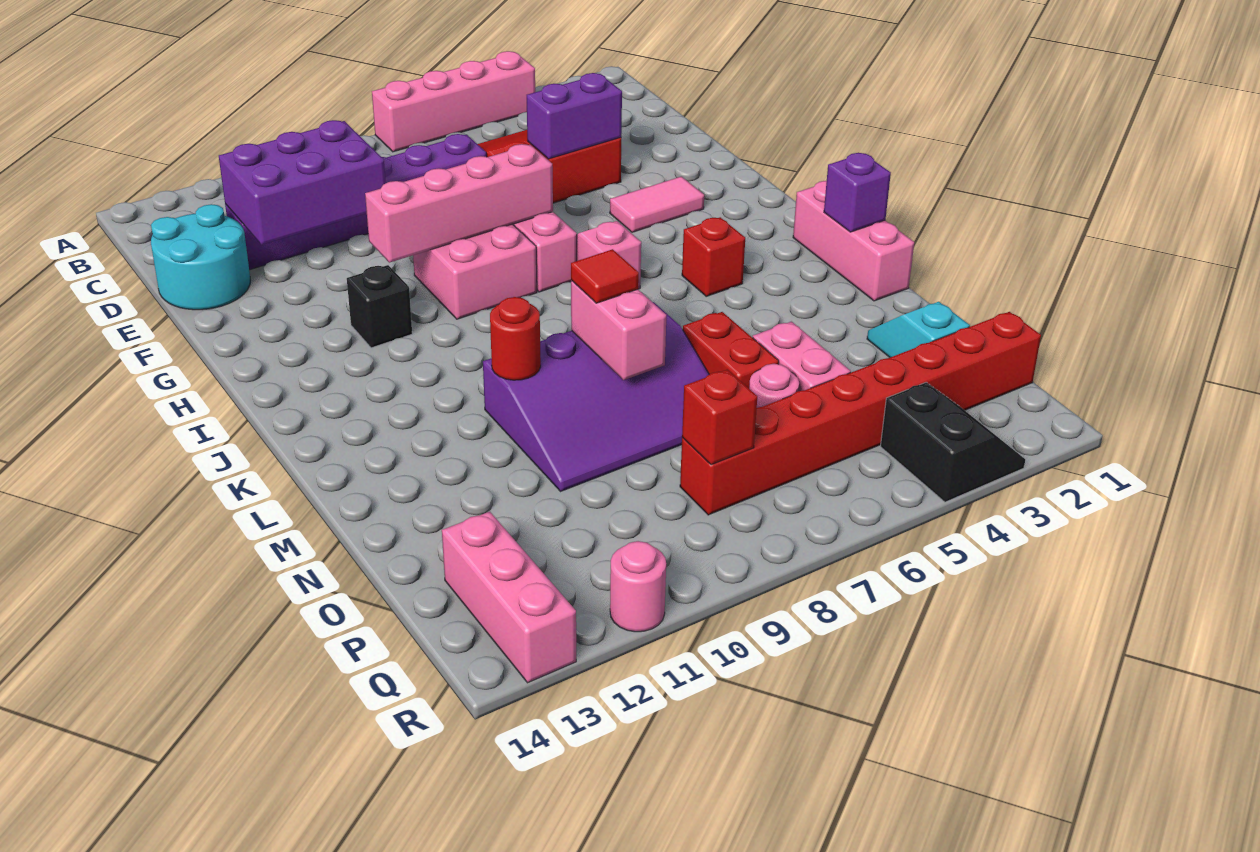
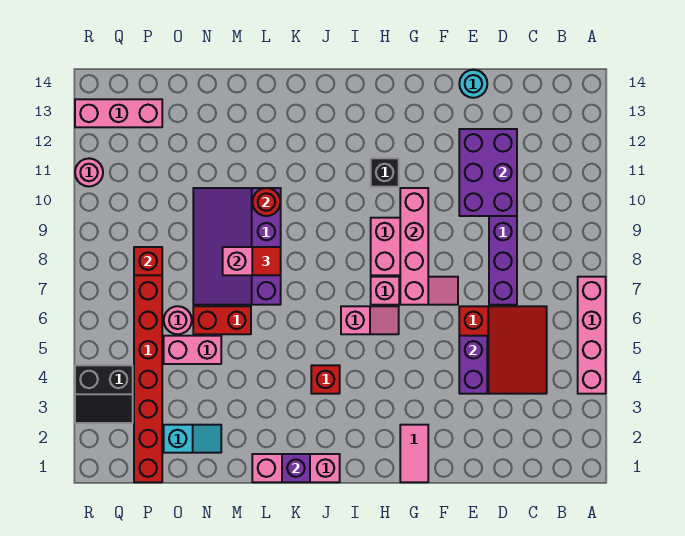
cyan 2x2 round brick [151,204,250,310] -> cyan 1x1 round brick [459,70,487,98]
pink 1x2 tile [610,176,704,232] -> pink 1x2 tile moved to [400,425,428,482]

